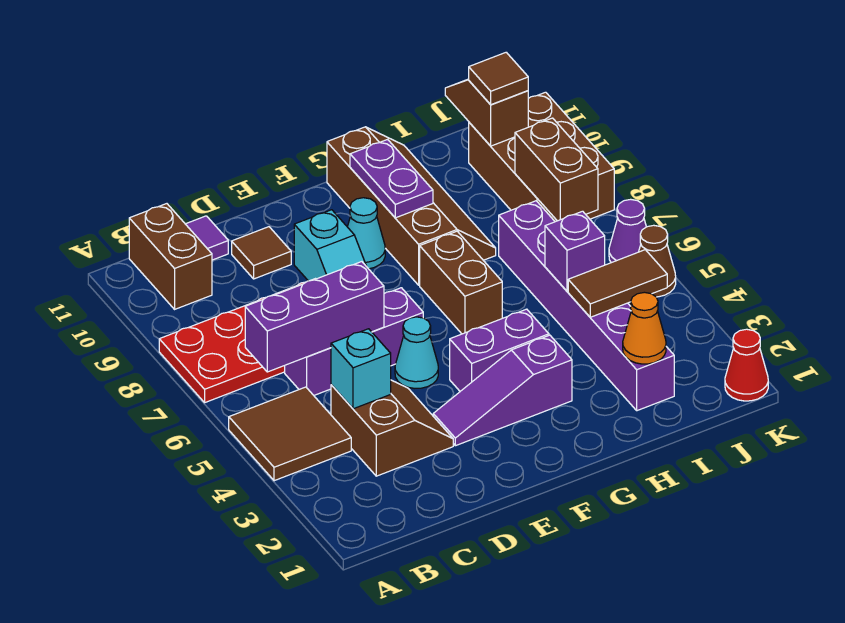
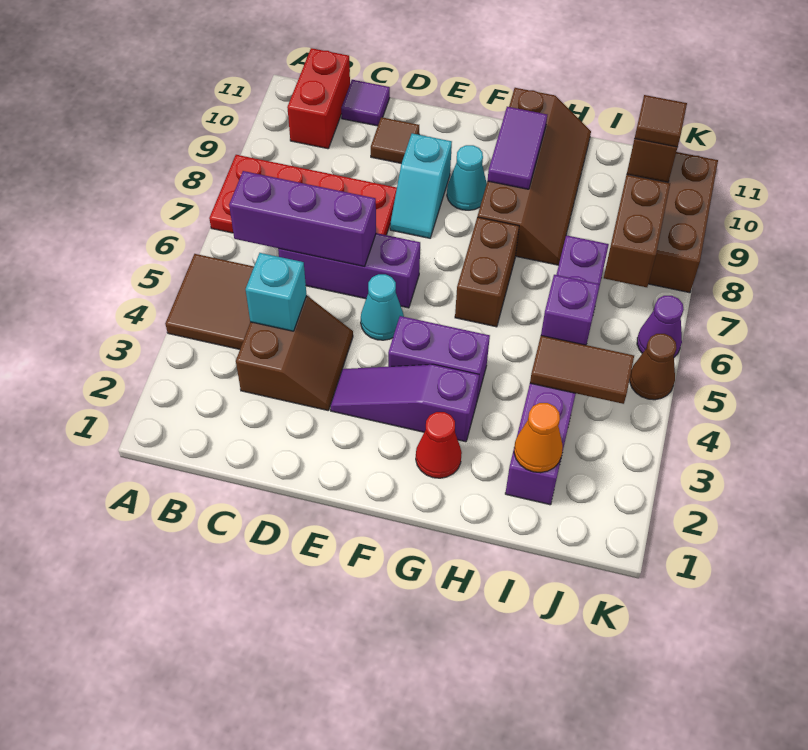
brown 1x2 brick [129,204,212,309] -> red 1x2 brick [287,48,350,149]
purple 1x2 plate [350,139,433,218] -> purple 1x2 tile [488,107,547,189]
red 1x1 cone [725,329,768,401] -> red 1x1 cone moved to [416,412,462,478]

